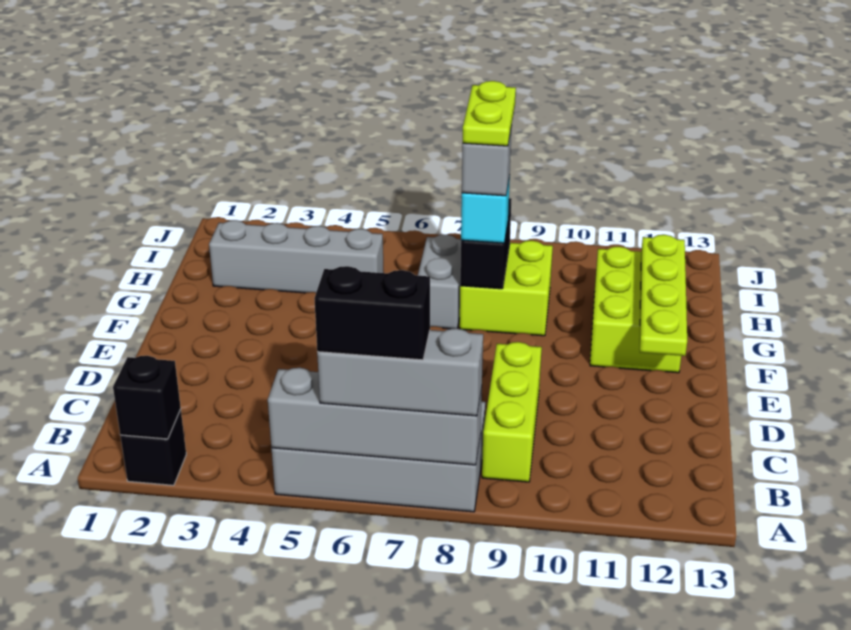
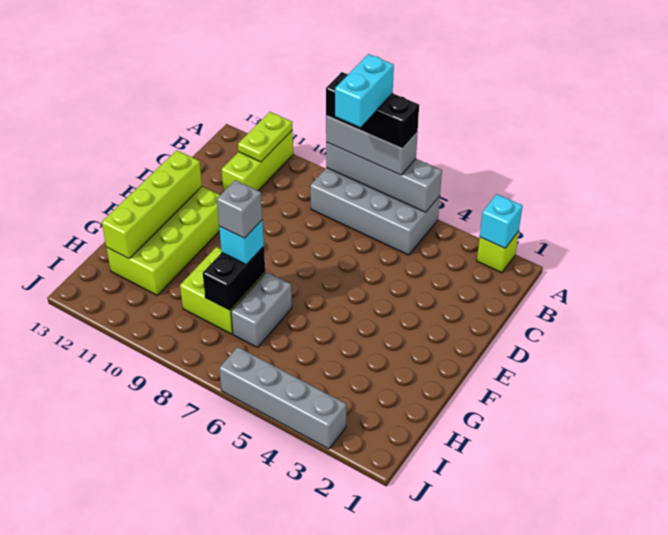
black 1x1 brick [120,409,186,485] -> lime 1x1 brick [477,231,519,273]
black 1x1 brick [113,356,181,439] -> cyan 1x1 brick [480,194,523,248]
black 1x2 brick [314,266,430,360] -> black 1x3 brick [326,72,419,149]
none -> cyan 1x2 brick [335,54,394,127]
lime 1x3 brick [482,342,542,482] -> lime 1x3 brick moved to [222,130,293,192]
lime 1x4 plate [640,235,687,356] -> lime 1x4 brick [102,150,202,259]
lime 2x3 brick [590,247,681,373] -> lime 2x4 brick [106,186,220,295]
lime 1x2 plate [463,81,516,146] -> lime 1x2 plate moved to [238,112,292,162]
grey 1x4 brick [209,220,384,293] -> grey 1x4 brick moved to [219,347,346,449]

